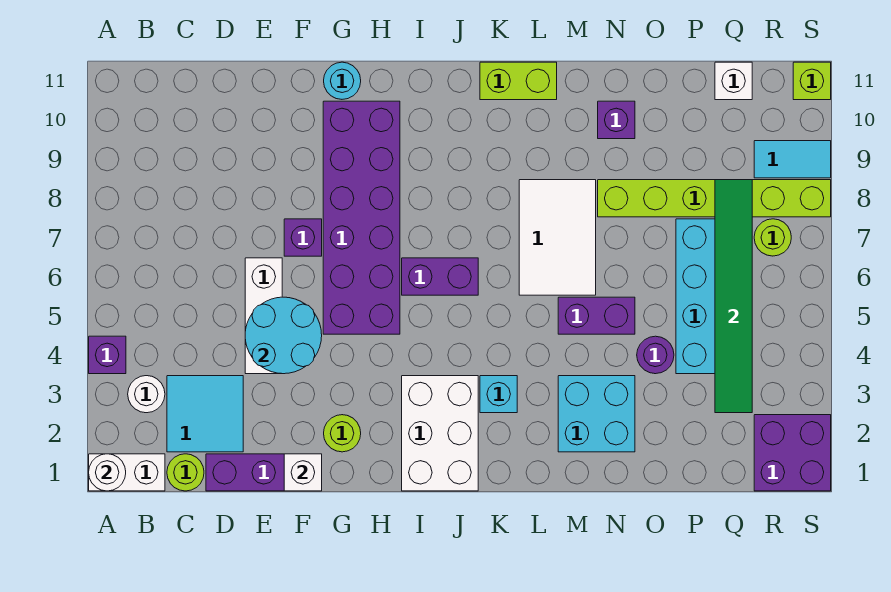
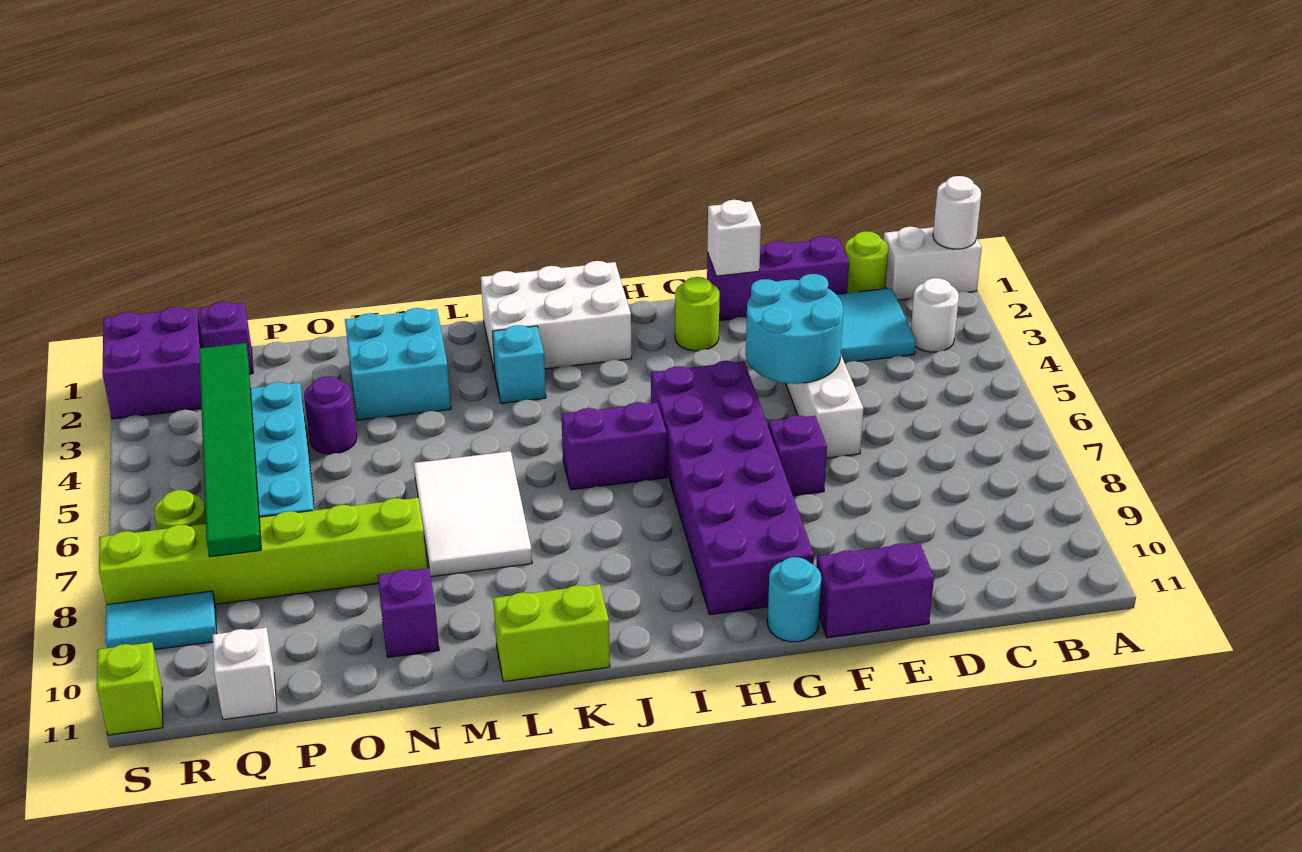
purple 1x1 brick [89,336,126,374] -> purple 1x1 brick moved to [199,302,253,374]
white 2x3 brick [402,376,478,491] -> white 2x3 brick turned to [481,261,632,373]
purple 1x2 brick [558,297,635,334] -> purple 1x2 brick moved to [816,543,934,638]

